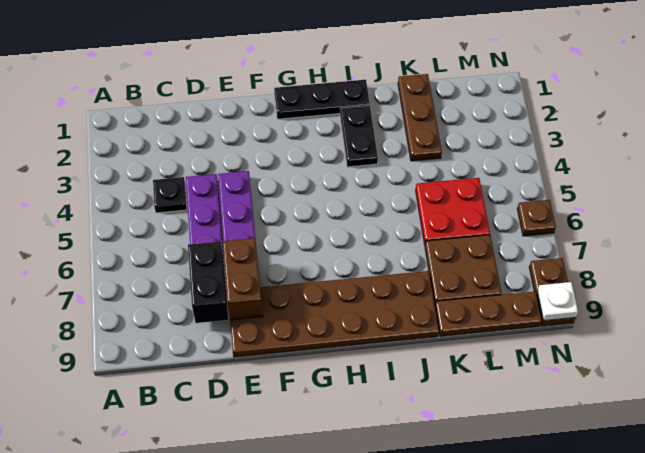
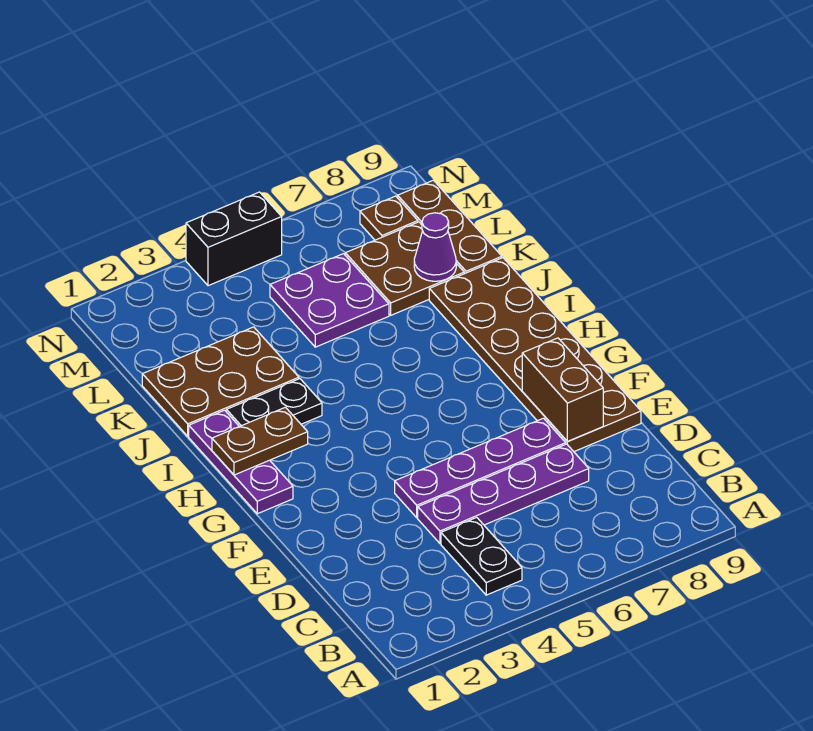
black 1x1 plate [153,177,187,213] -> black 1x2 plate [441,517,522,595]
black 1x2 brick [188,241,228,323] -> black 1x2 brick moved to [186,192,282,286]
brown 1x2 brick [223,238,263,320] -> brown 1x2 brick turned to [522,338,603,442]
black 1x3 plate [274,80,370,119] -> purple 1x3 plate [189,410,293,514]
brown 1x3 plate [398,74,442,161] -> brown 2x3 plate [142,327,299,436]
red 2x2 plate [416,178,490,244] -> purple 2x2 plate [270,254,389,347]
none -> purple 1x1 cone [414,213,456,281]
brown 1x1 plate [517,200,556,236] -> brown 1x1 plate moved to [360,196,418,240]
brown 1x2 plate [529,258,576,326] -> brown 1x2 plate moved to [212,407,308,475]
white 1x1 plate [537,282,578,321] -> none

